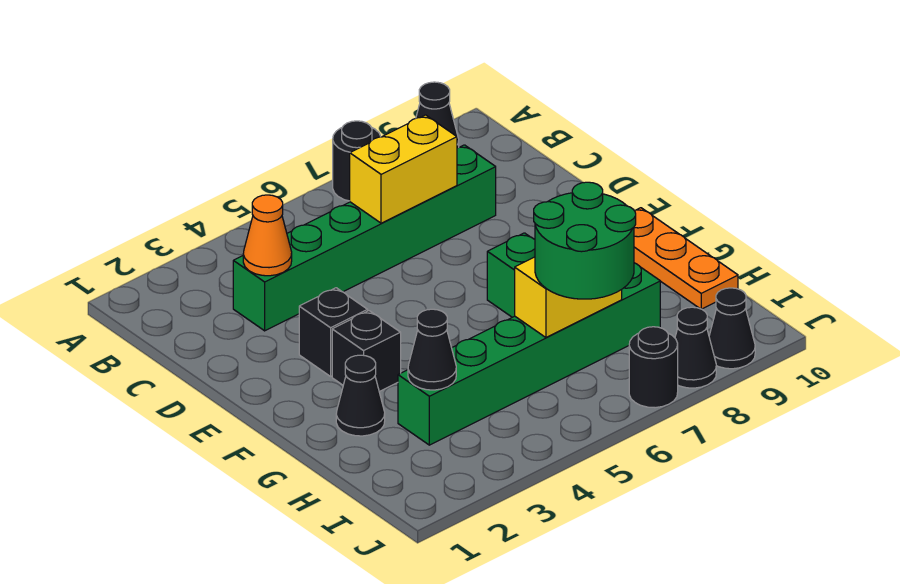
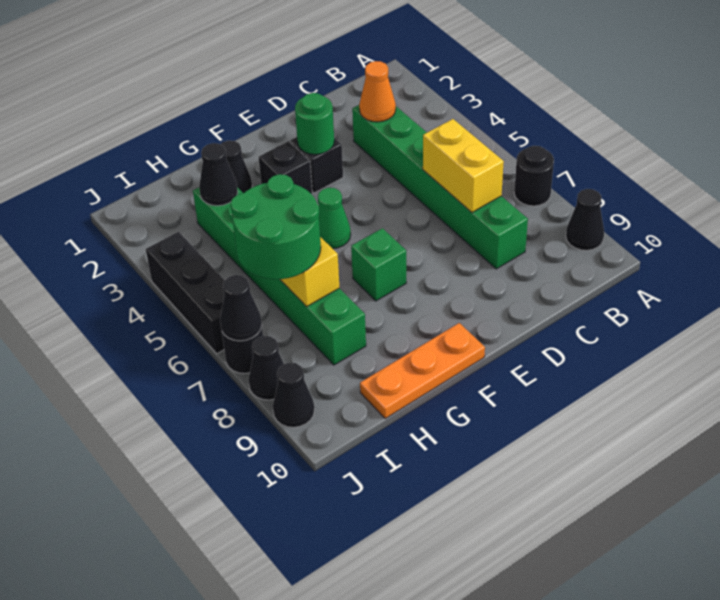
none -> green 1x1 round brick [295,93,334,154]
none -> green 1x1 cone [318,188,351,249]
none -> black 1x3 brick [146,232,225,354]
none -> black 1x1 cone [220,275,262,341]

